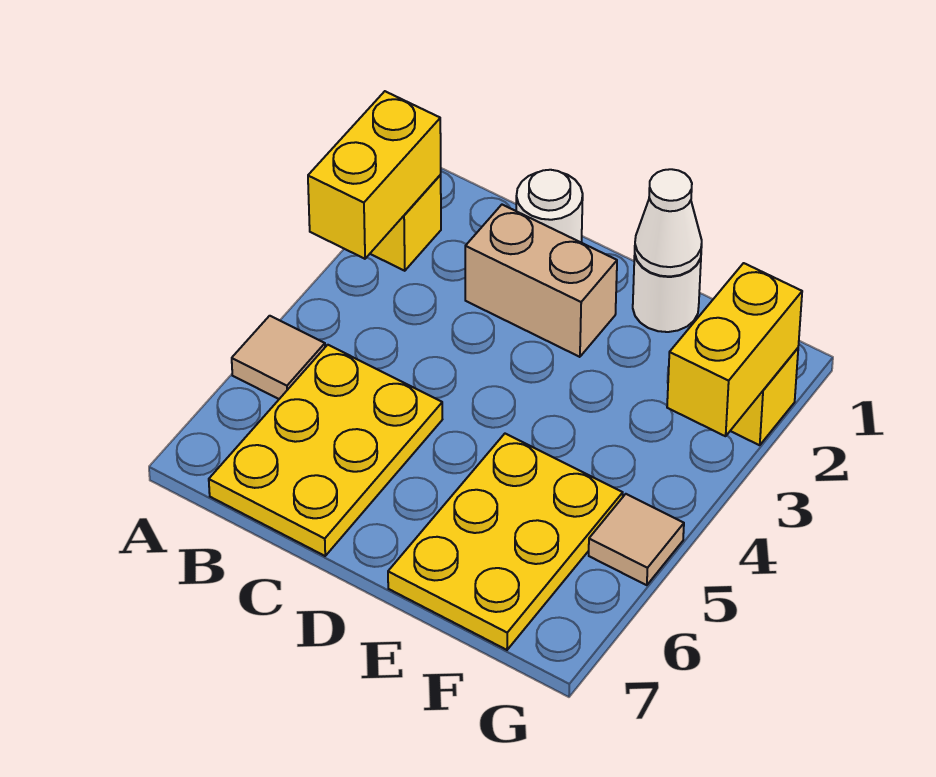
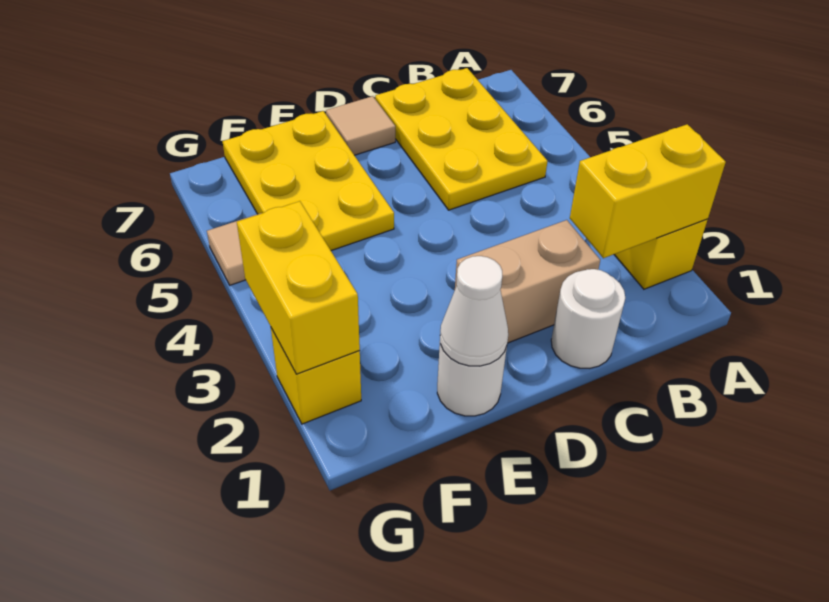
yellow 1x2 brick [308,91,441,259] -> yellow 1x2 brick turned to [570,124,726,258]
tan 1x1 tile [232,316,325,399] -> tan 1x1 tile moved to [326,96,395,155]

